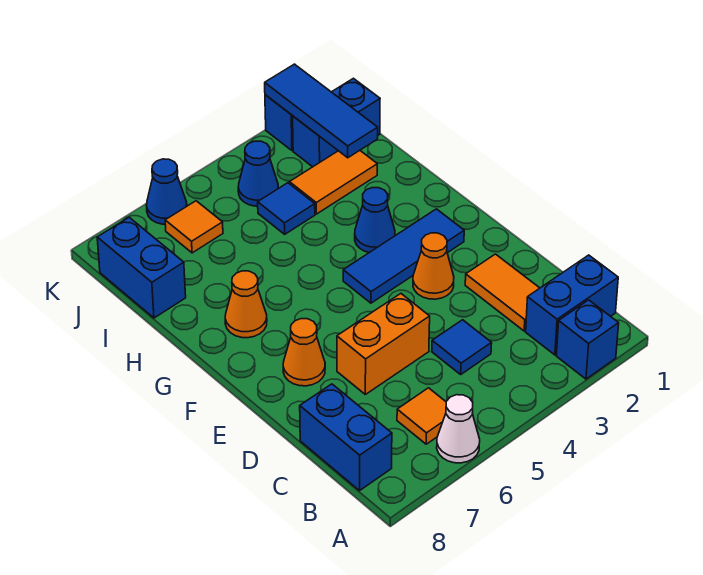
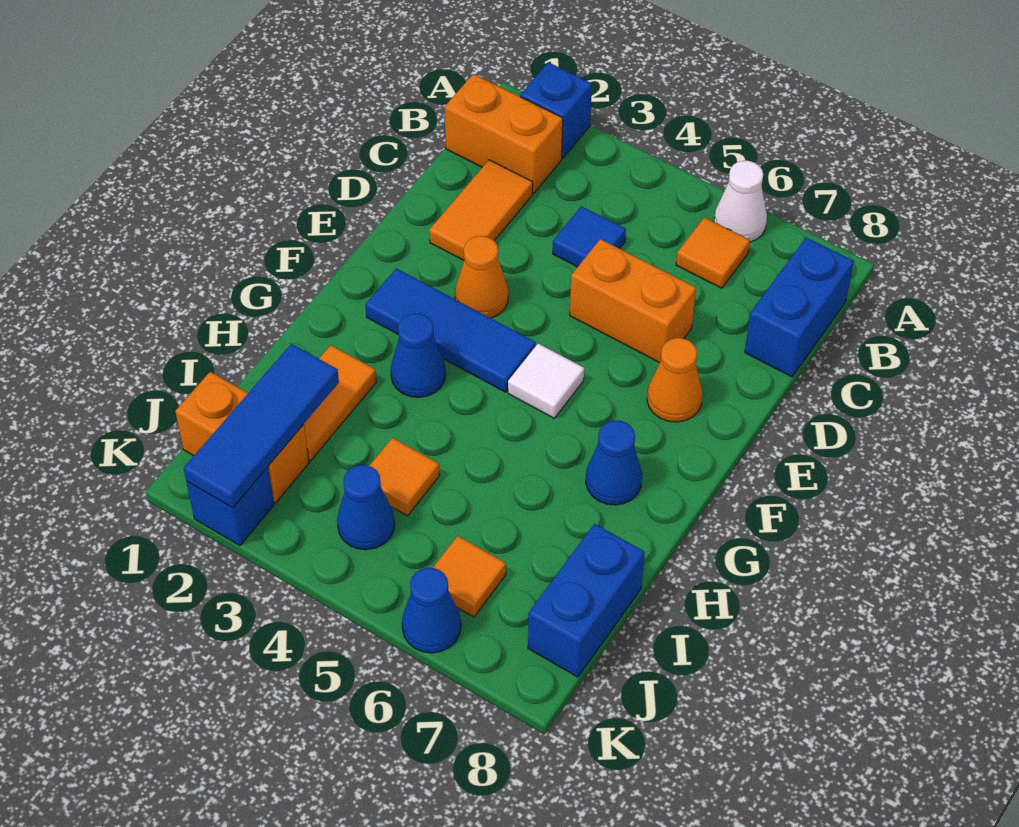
blue 1x2 brick [526,255,618,355] -> orange 1x2 brick [445,74,563,193]
none -> white 1x1 tile [508,344,584,418]
orange 1x1 cone [225,271,267,338] -> blue 1x1 cone [586,420,642,505]
orange 1x2 tile [289,151,377,214] -> orange 1x2 tile turned to [304,345,377,461]
blue 1x1 tile [258,183,315,234] -> orange 1x1 tile [370,438,439,516]
blue 1x2 brick [293,78,380,167] -> orange 1x2 brick [175,372,309,503]

